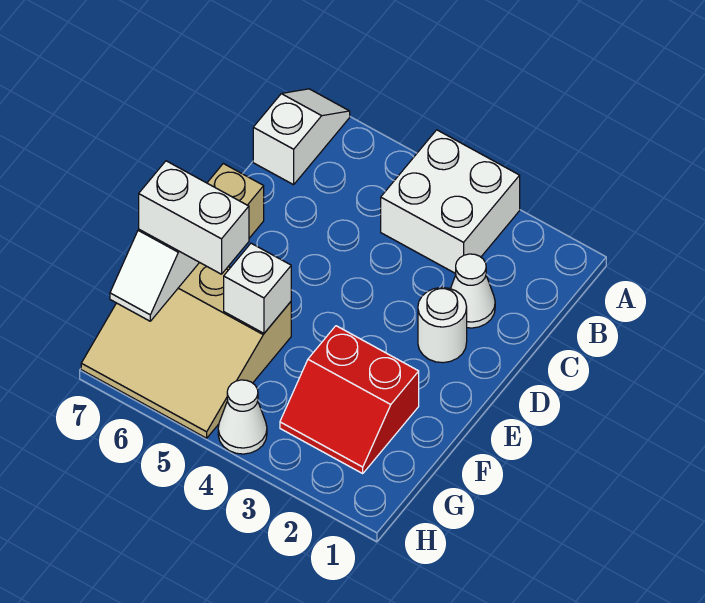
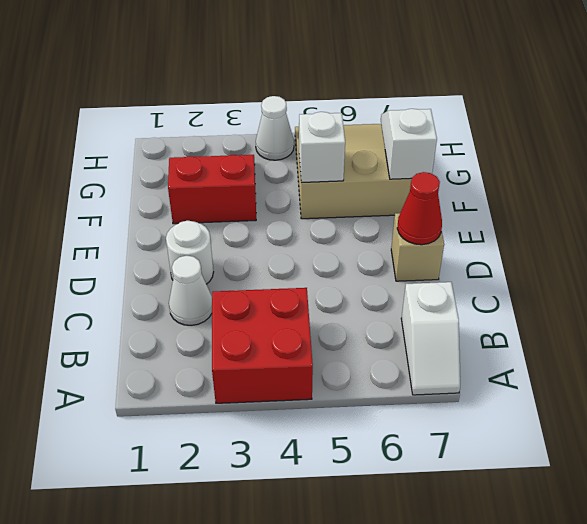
white 2x2 brick [381,130,520,274] -> red 2x2 brick [212,288,313,403]
none -> red 1x1 cone [397,172,442,245]
white 1x2 brick [139,161,249,274] -> none

